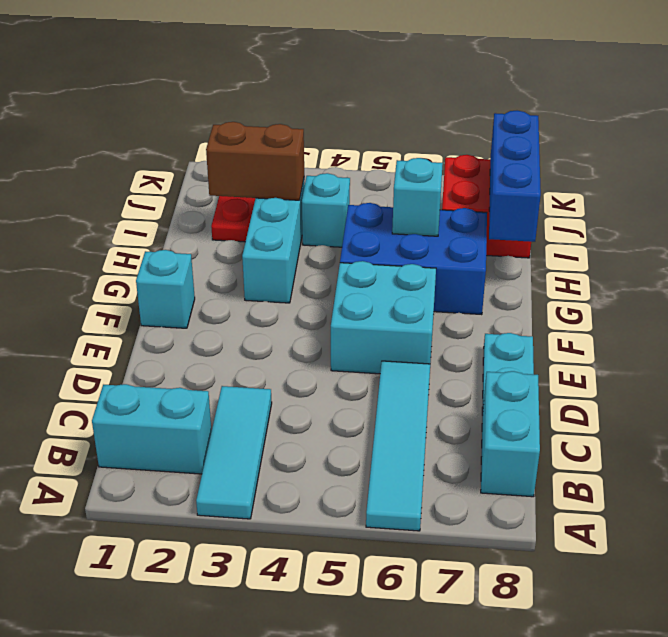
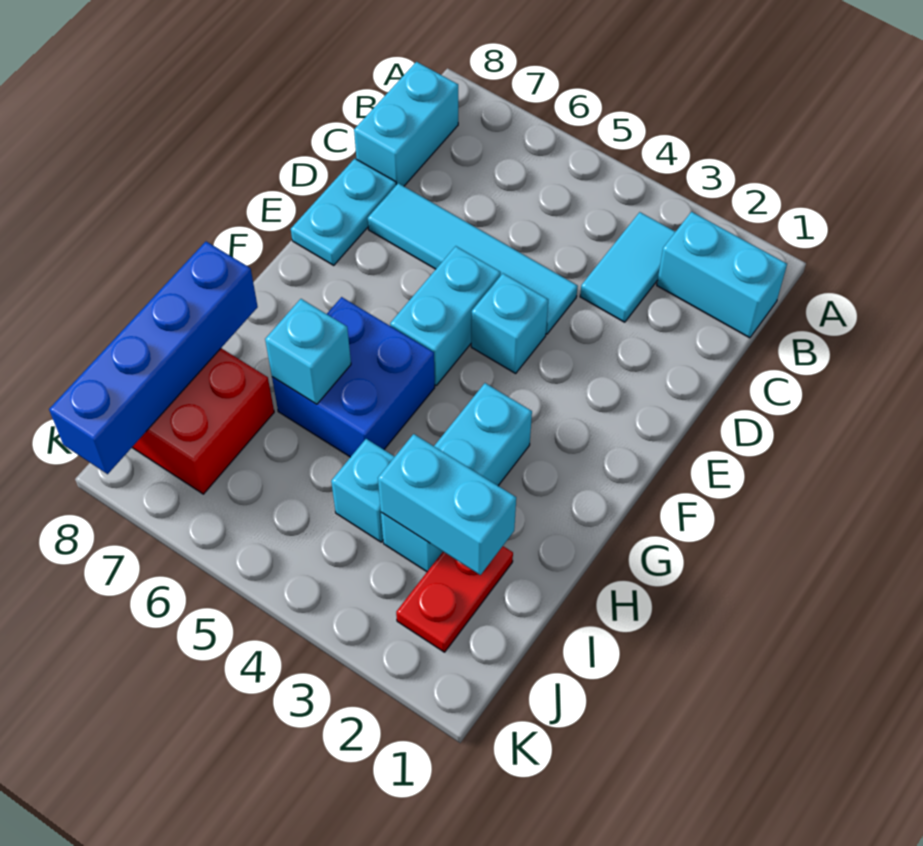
cyan 1x3 tile [196,386,272,519] -> cyan 1x2 tile [580,212,675,322]
cyan 1x4 tile [366,361,430,531] -> cyan 1x4 tile turned to [368,183,578,334]
cyan 2x2 brick [331,261,436,374] -> cyan 1x2 brick [390,246,501,385]
cyan 1x1 brick [136,250,195,328] -> cyan 1x1 brick moved to [471,274,548,373]
blue 2x3 brick [340,203,487,315] -> blue 2x2 brick [272,297,435,457]
blue 1x3 brick [489,111,541,242] -> blue 1x4 brick [49,242,258,474]
brown 1x2 brick [206,122,304,200] -> cyan 1x2 brick [378,434,516,575]

